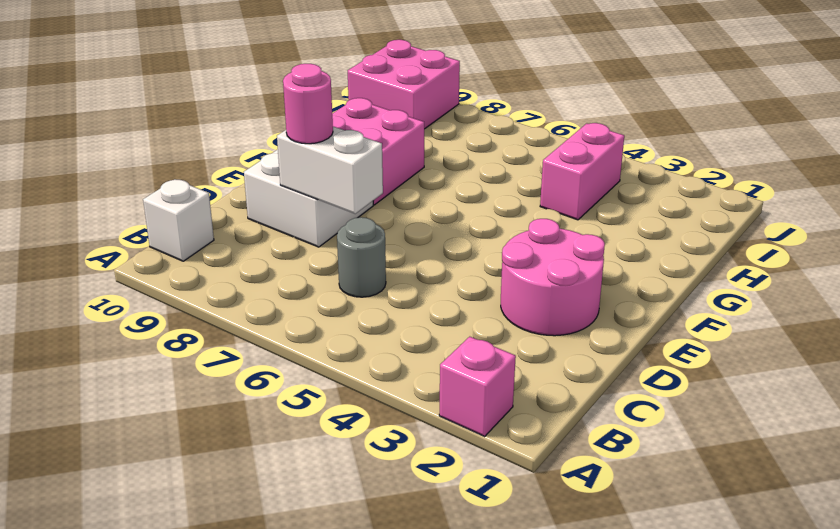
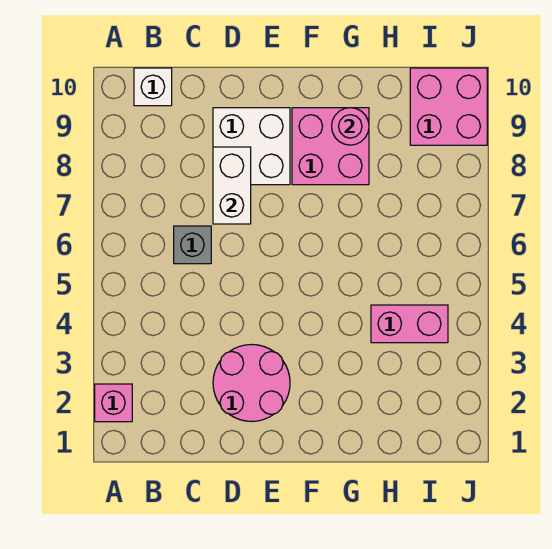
grey 1x1 round brick [337,217,386,297] -> grey 1x1 brick [174,226,211,264]
pink 1x1 round brick [283,64,333,144] -> pink 1x1 round brick moved to [332,108,369,145]

